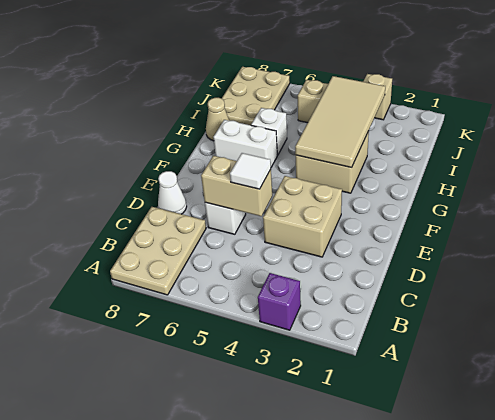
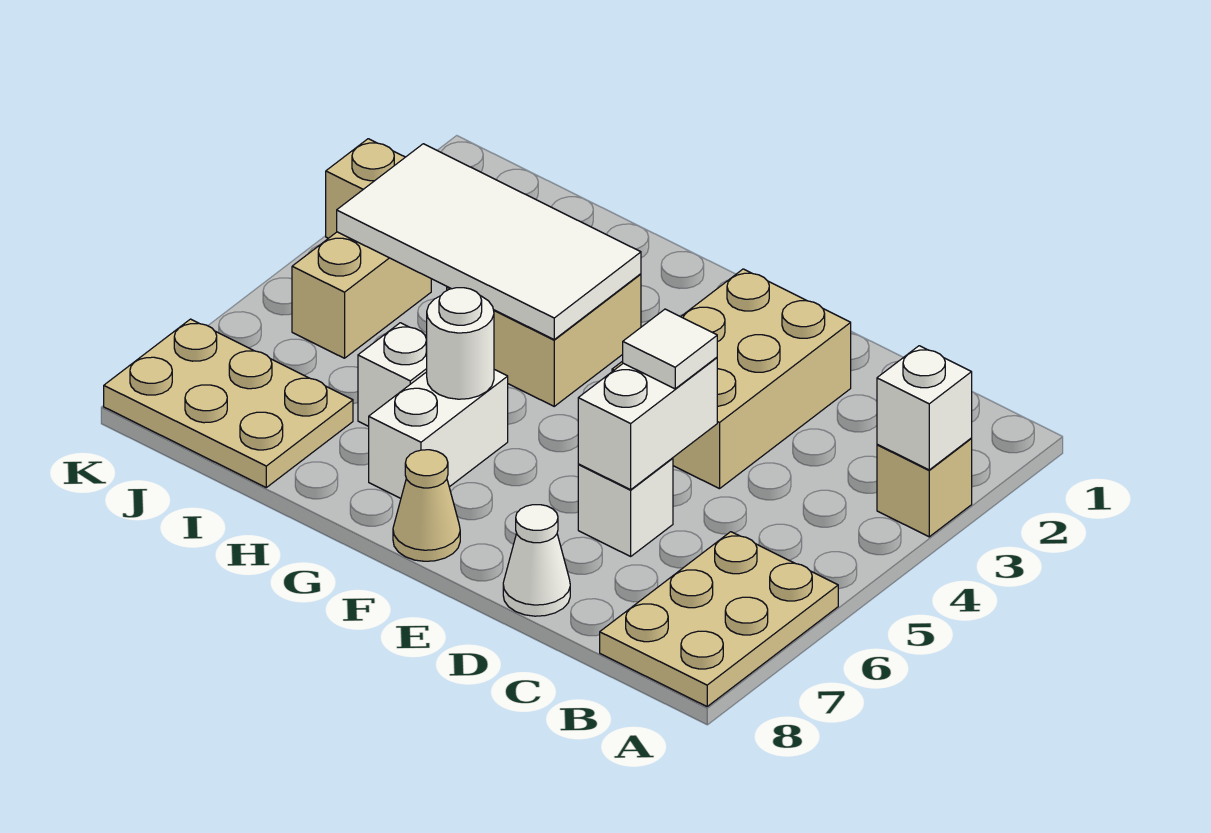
purple 1x1 brick [258,273,301,330] -> tan 1x1 brick [877,439,972,537]
none -> white 1x1 brick [877,346,972,470]
tan 2x3 plate [110,207,206,295] -> tan 2x3 plate turned to [600,532,838,706]
tan 2x2 brick [263,176,342,257] -> tan 2x3 brick [612,269,851,489]
tan 1x2 brick [201,156,272,216] -> white 1x2 brick [578,357,717,490]
tan 2x4 tile [295,76,385,168] -> white 2x4 tile [337,144,641,339]
none -> white 1x1 round brick [427,288,494,399]
tan 1x1 cone [206,98,229,141] -> tan 1x1 cone moved to [393,450,460,561]

